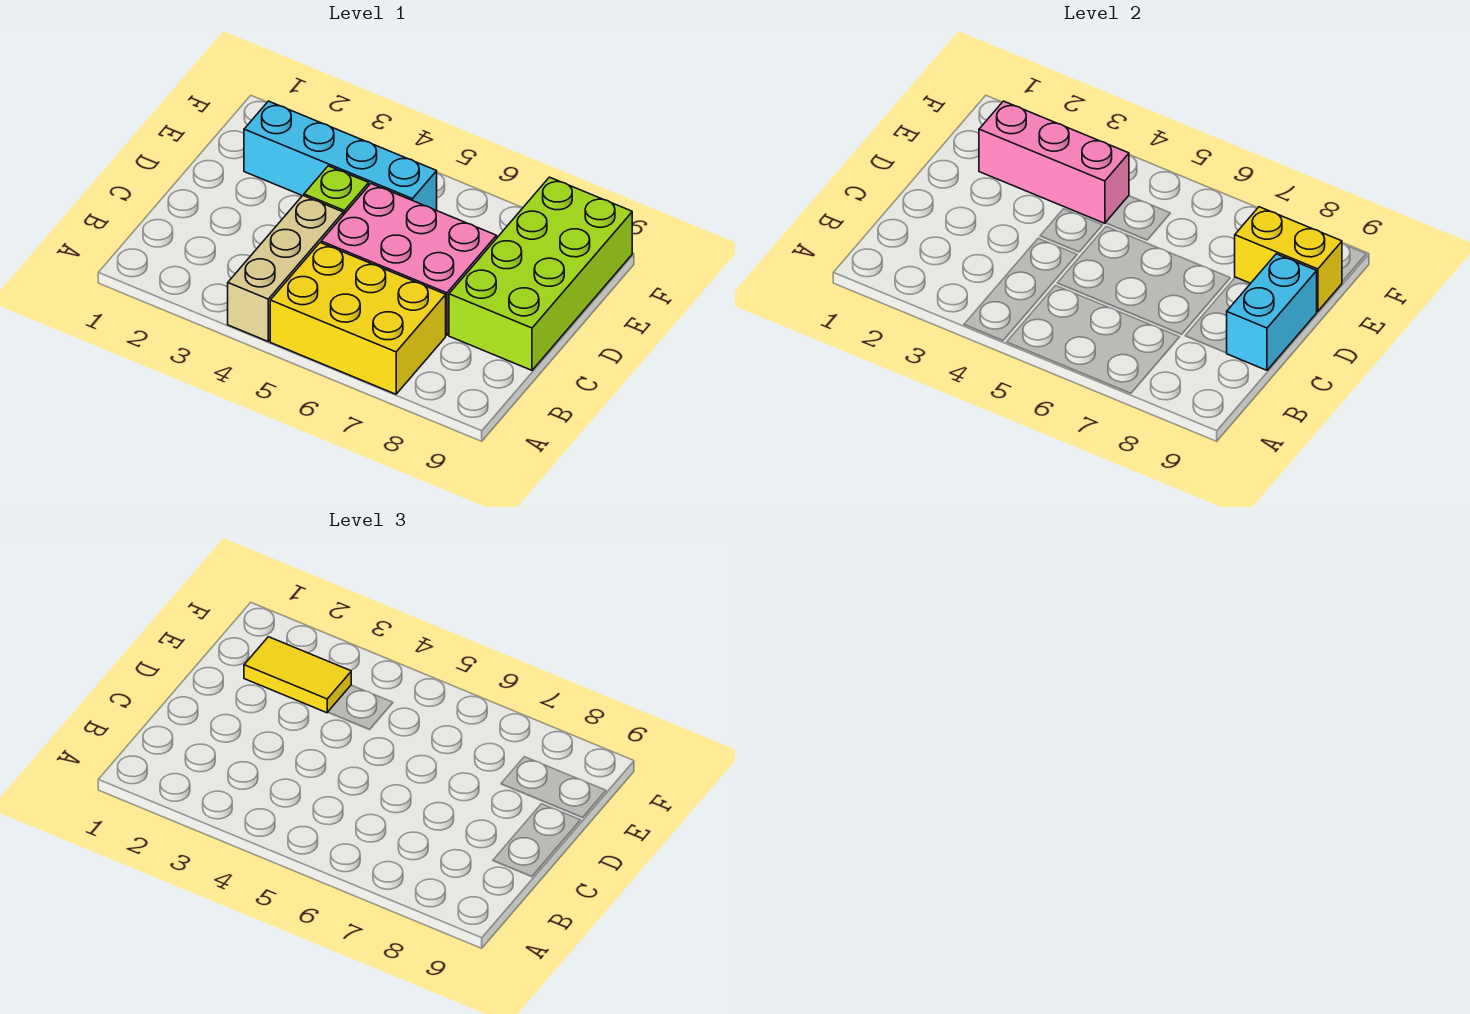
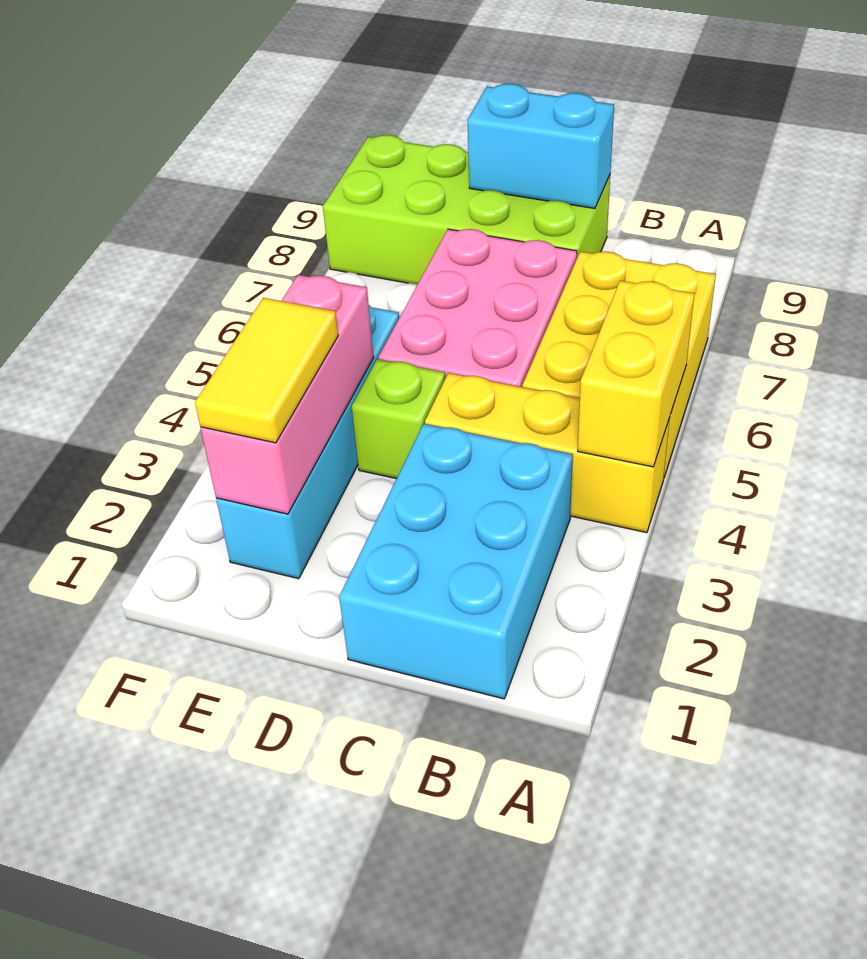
tan 1x3 brick [228,196,343,341] -> yellow 1x3 brick [425,373,670,533]
none -> cyan 2x3 brick [339,424,573,699]
yellow 1x2 brick [1235,207,1342,311] -> yellow 1x2 brick moved to [578,280,694,467]

